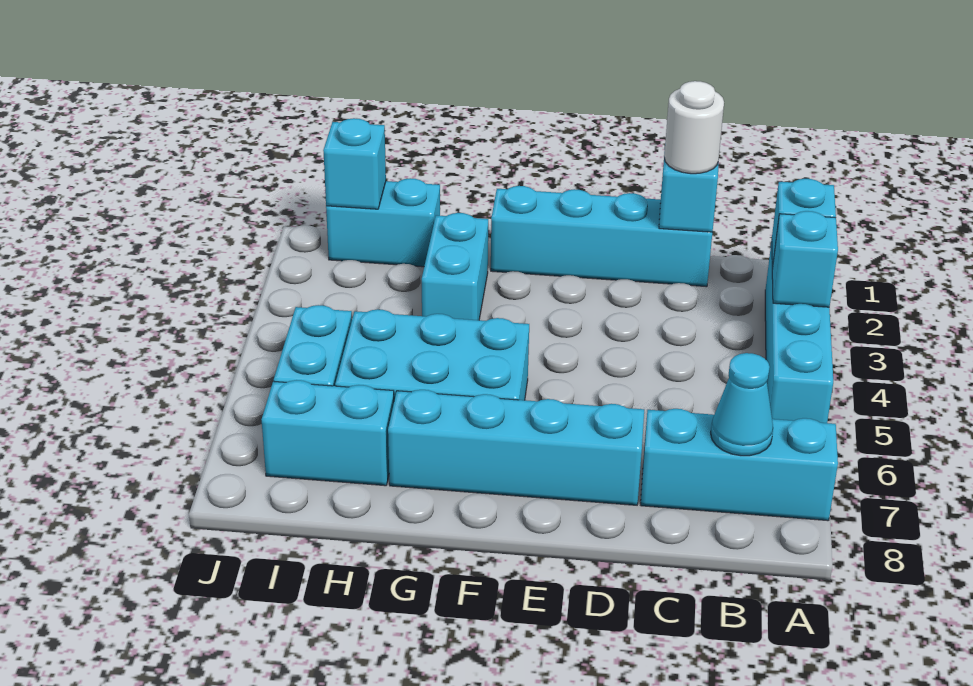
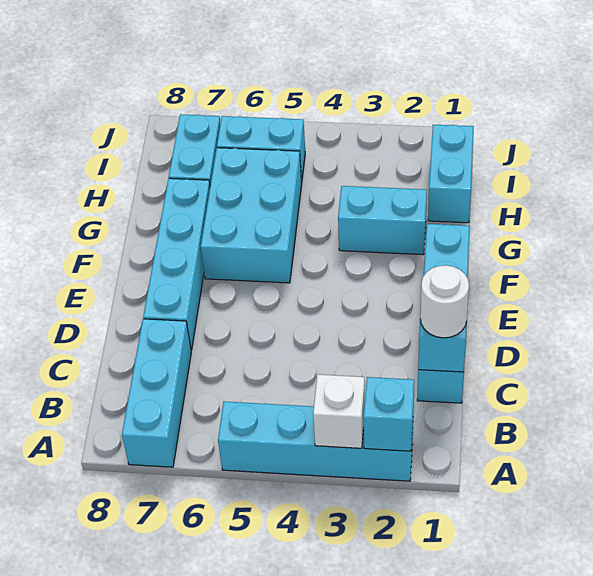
cyan 1x1 brick [772,211,838,307] -> white 1x1 brick [313,374,365,448]
cyan 1x1 cone [711,353,773,456] -> none
cyan 1x1 brick [323,118,386,209] -> none

